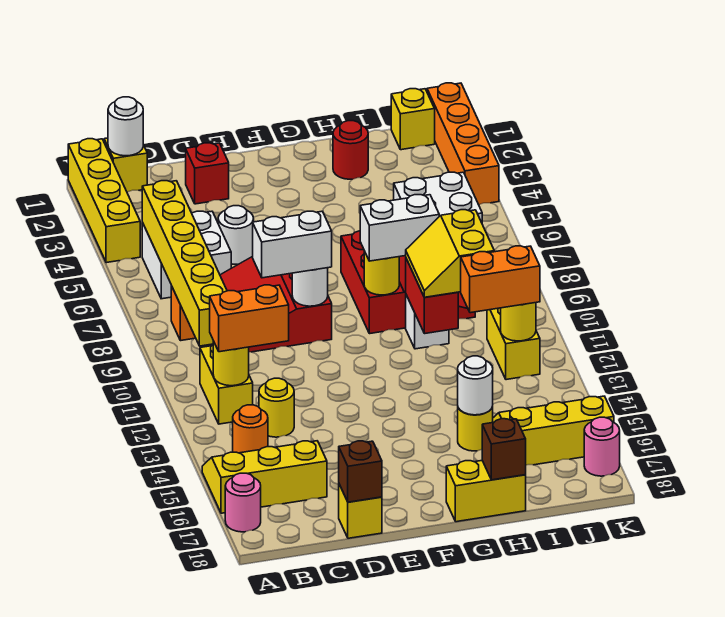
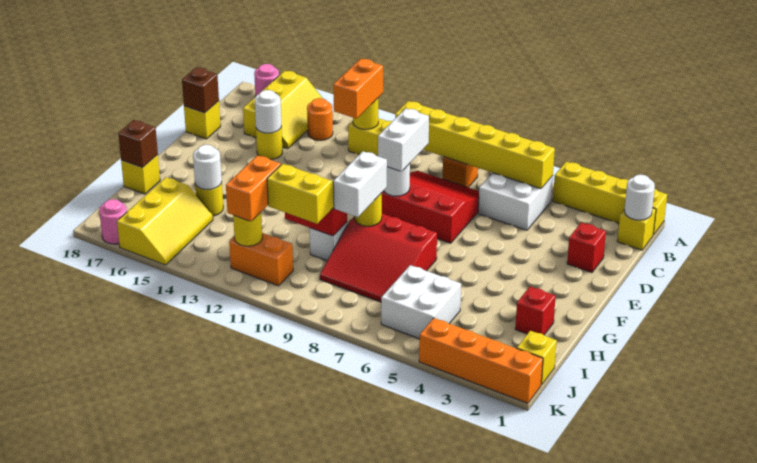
yellow 1x1 round brick [259,378,294,437] -> yellow 1x1 round brick moved to [256,126,282,160]
white 1x1 round brick [218,206,254,264] -> white 1x1 round brick moved to [255,90,281,133]
yellow 1x2 brick [446,461,526,522] -> yellow 1x1 brick [121,155,160,194]
red 1x1 round brick [333,121,368,179] -> red 1x1 brick [515,287,556,335]
yellow 1x2 brick [487,308,540,380] -> orange 1x2 brick [229,233,293,286]

